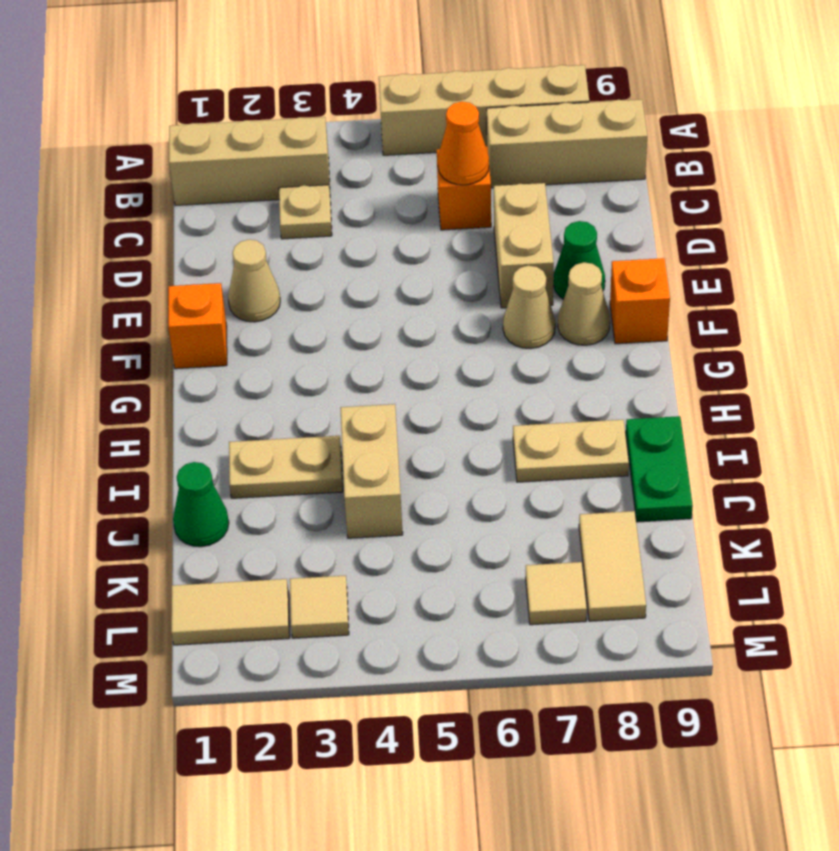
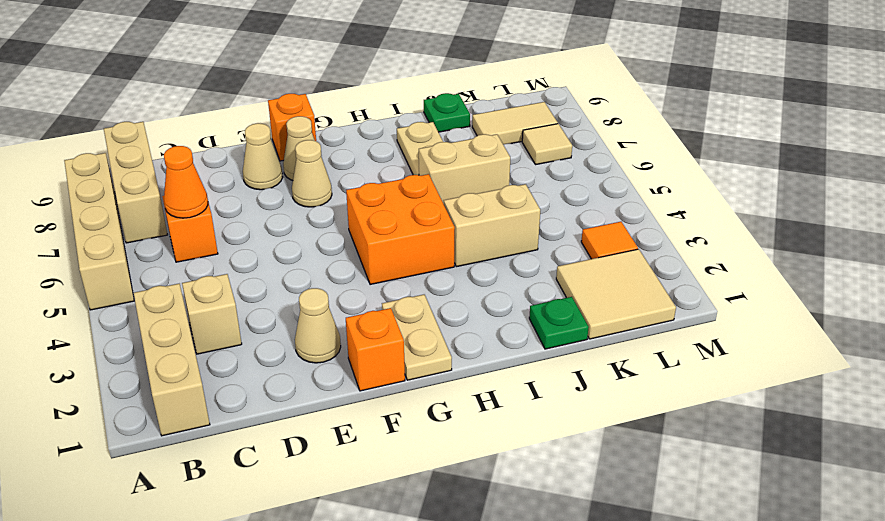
tan 1x1 plate [279,185,332,239] -> tan 1x1 brick [182,274,242,354]
tan 1x2 brick [494,183,554,308] -> tan 1x2 brick moved to [419,134,510,204]
green 1x1 cone [553,221,605,299] -> tan 1x1 cone [243,123,283,190]
none -> orange 2x2 brick [346,174,455,285]
tan 1x2 plate [229,436,343,498] -> tan 1x2 plate moved to [382,295,452,380]
green 1x2 plate [626,416,693,522] -> green 1x1 plate [424,93,470,132]
green 1x1 cone [173,462,229,547] -> green 1x1 plate [529,297,589,349]
tan 1x2 tile [171,579,290,645] -> tan 2x2 tile [556,249,676,339]
tan 1x1 tile [290,576,349,638] -> orange 1x1 tile [581,222,638,259]

